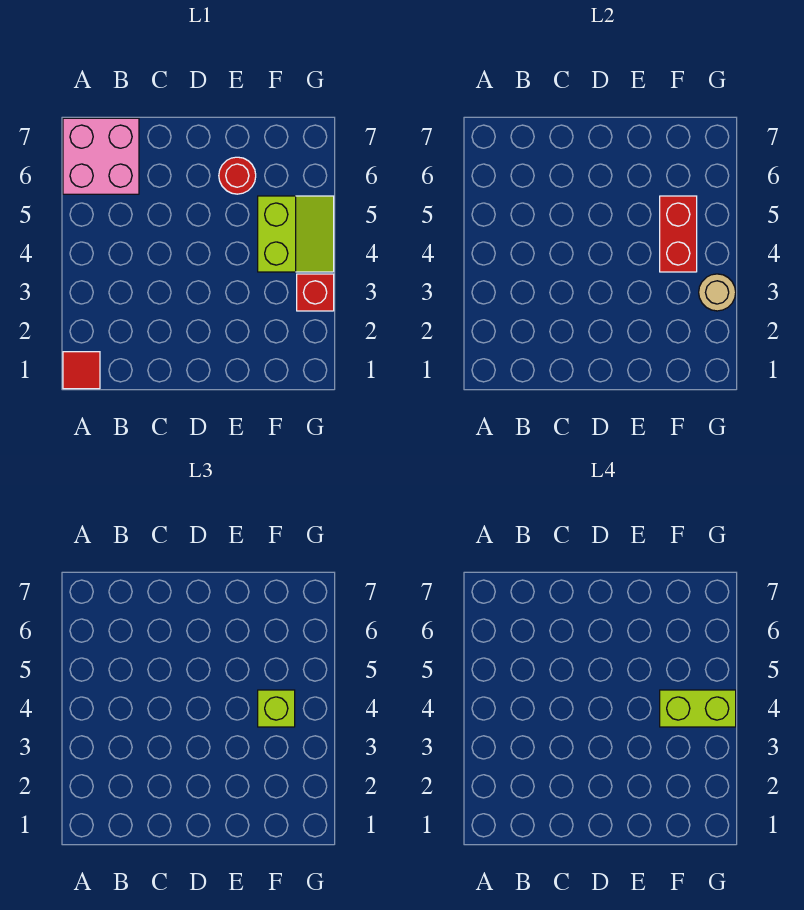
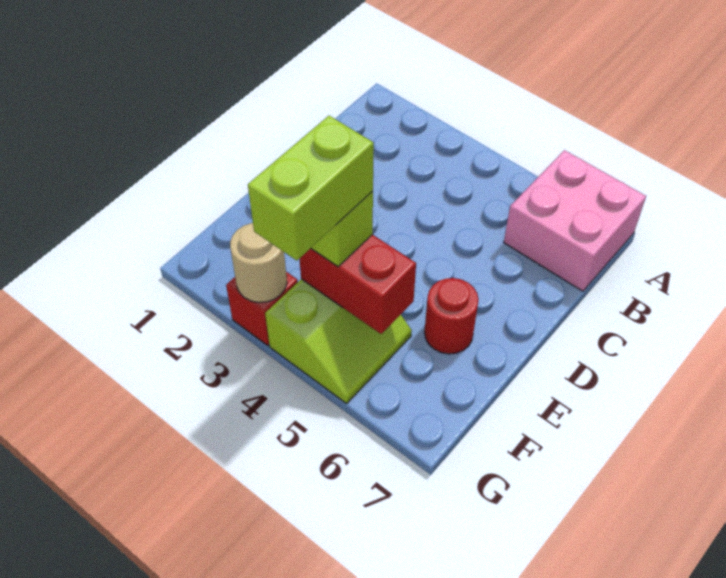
red 1x1 tile [63,352,100,389] -> none
lime 2x2 slope [258,196,334,272] -> lime 2x2 slope turned to [265,279,412,403]

